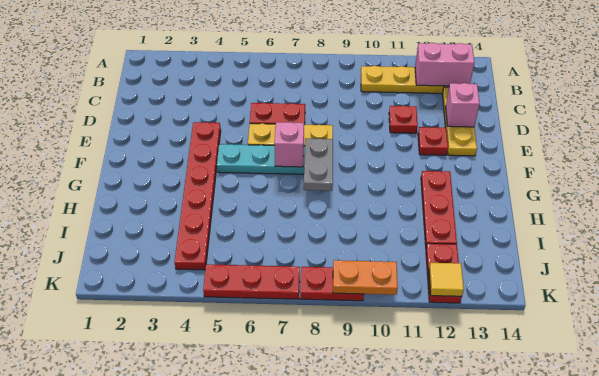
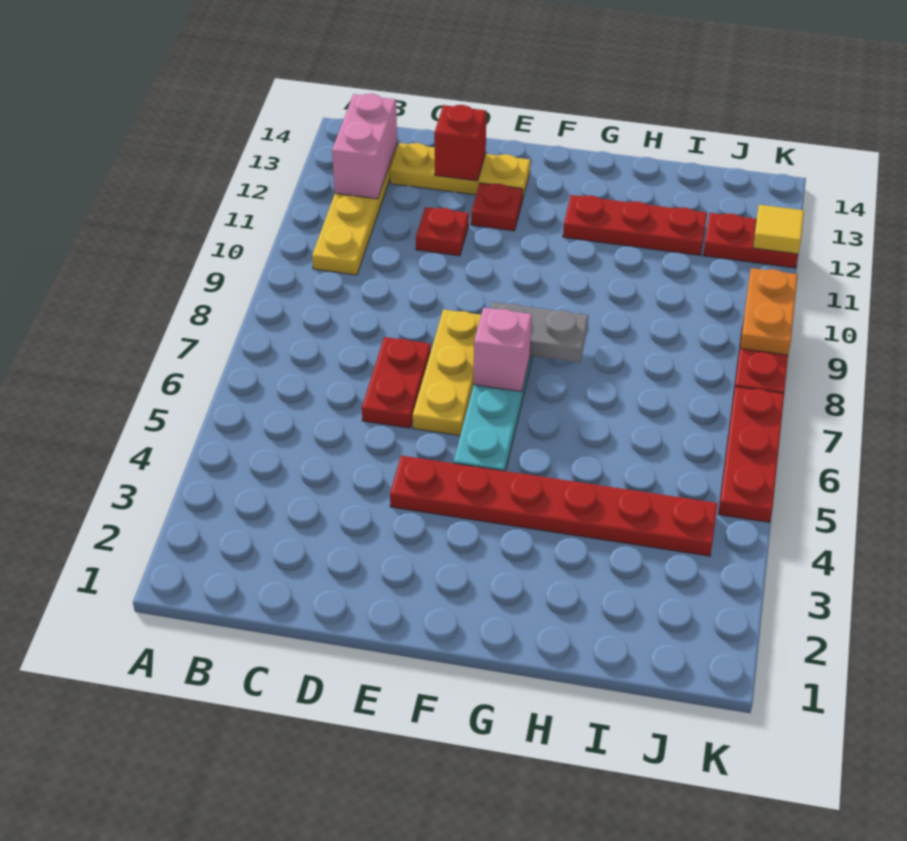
pink 1x1 brick [446,83,480,127] -> red 1x1 brick [434,105,486,181]

